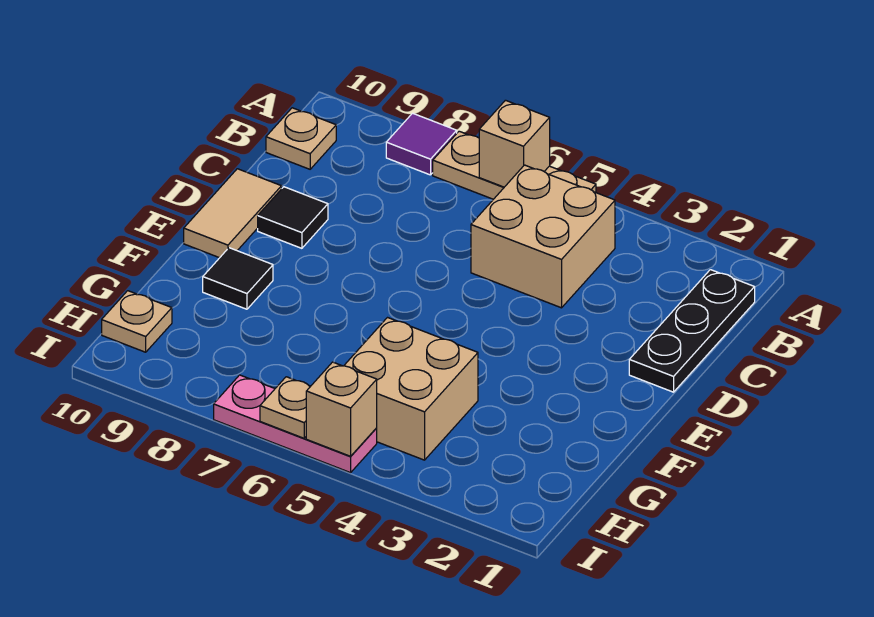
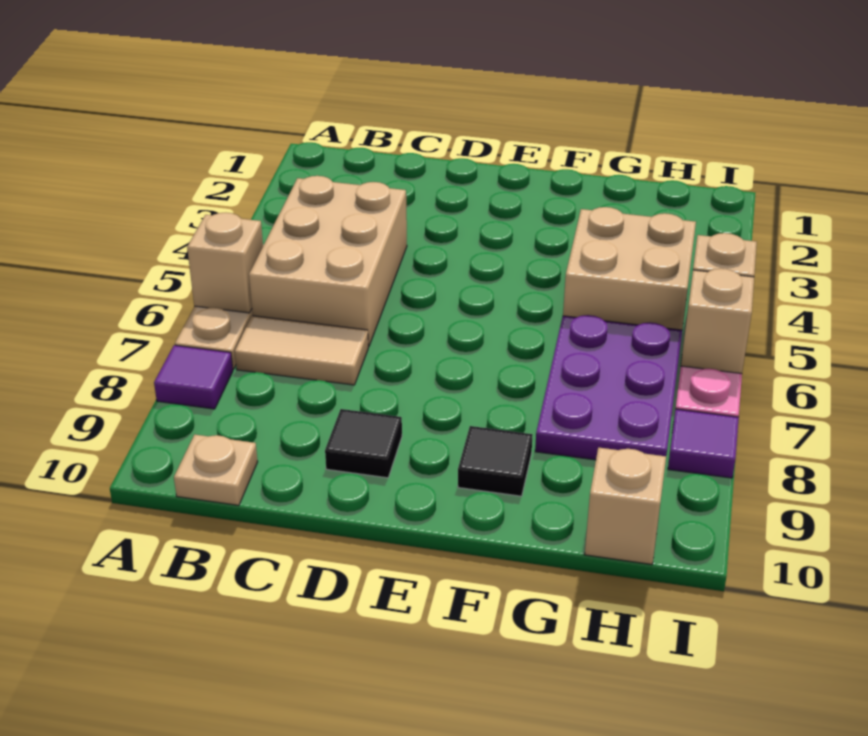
black 1x3 plate [629,270,755,392] -> none
tan 2x2 brick [471,165,615,308] -> tan 2x3 brick [249,176,407,347]
tan 1x2 tile [184,169,282,258] -> tan 1x2 tile moved to [235,316,368,385]
none -> purple 2x3 plate [535,315,682,460]
tan 1x1 plate [102,291,172,352] -> tan 1x1 brick [585,448,666,564]
tan 1x1 plate [260,377,311,438] -> tan 1x1 brick [681,269,754,374]
none -> purple 1x1 tile [668,409,739,478]

